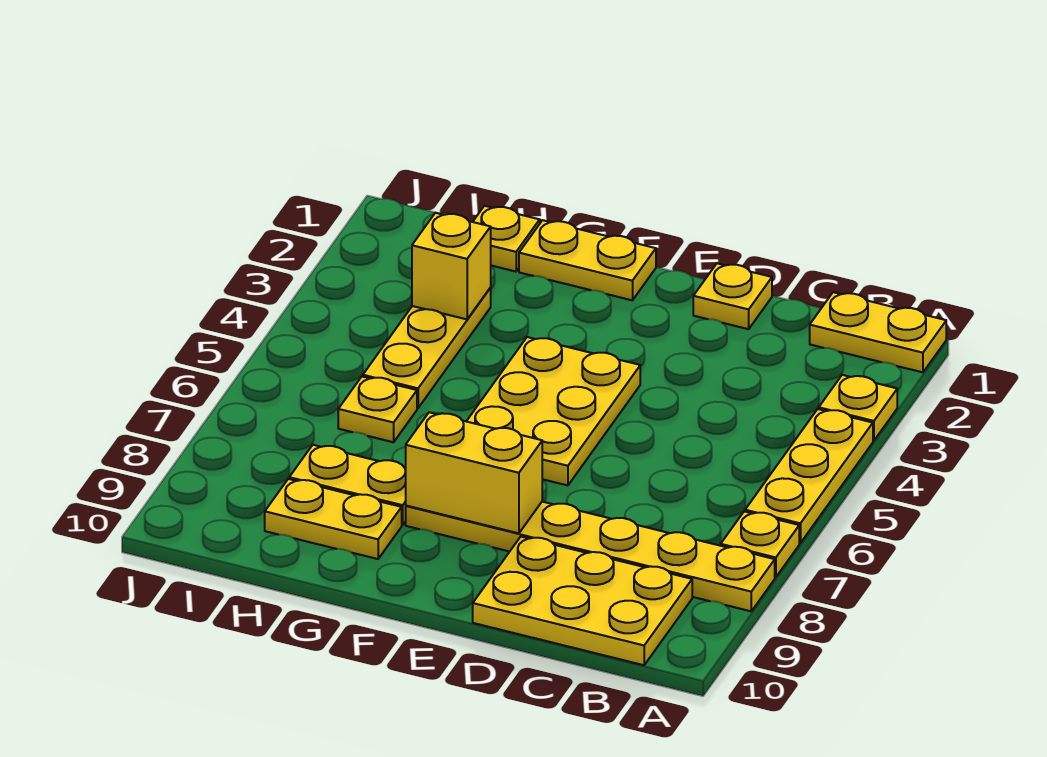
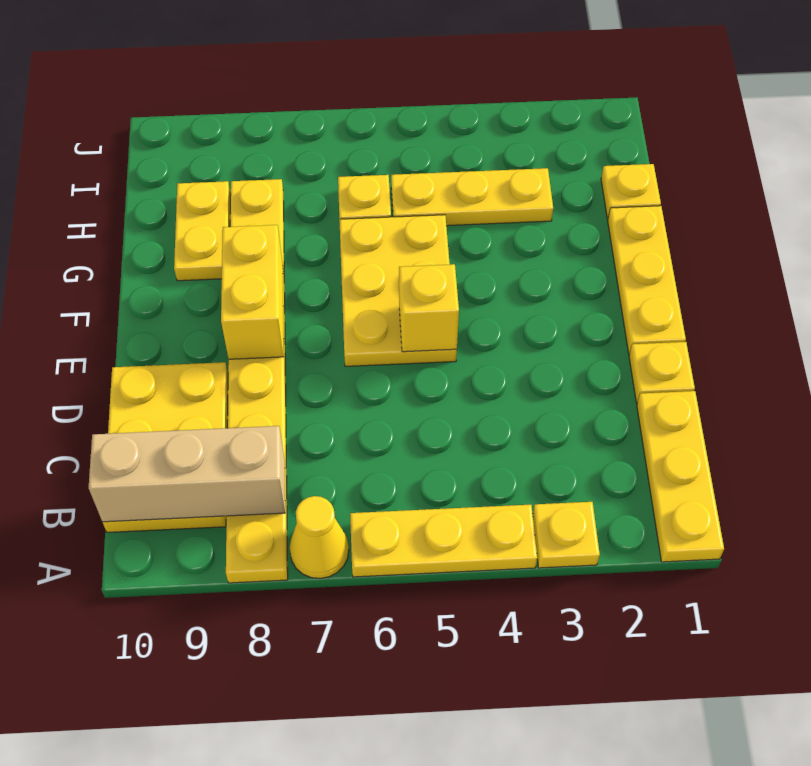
yellow 1x2 plate [810,292,946,372] -> yellow 1x3 plate [637,391,724,562]
yellow 1x1 plate [721,511,799,577] -> yellow 1x1 cone [289,496,349,579]
none -> tan 1x3 brick [89,426,285,522]
yellow 2x3 plate [466,337,640,485] -> yellow 2x3 plate turned to [339,215,457,366]
yellow 1x2 plate [519,220,656,300] -> yellow 1x3 plate [608,206,686,354]
yellow 1x1 brick [412,213,491,319] -> yellow 1x1 brick moved to [399,264,459,352]

